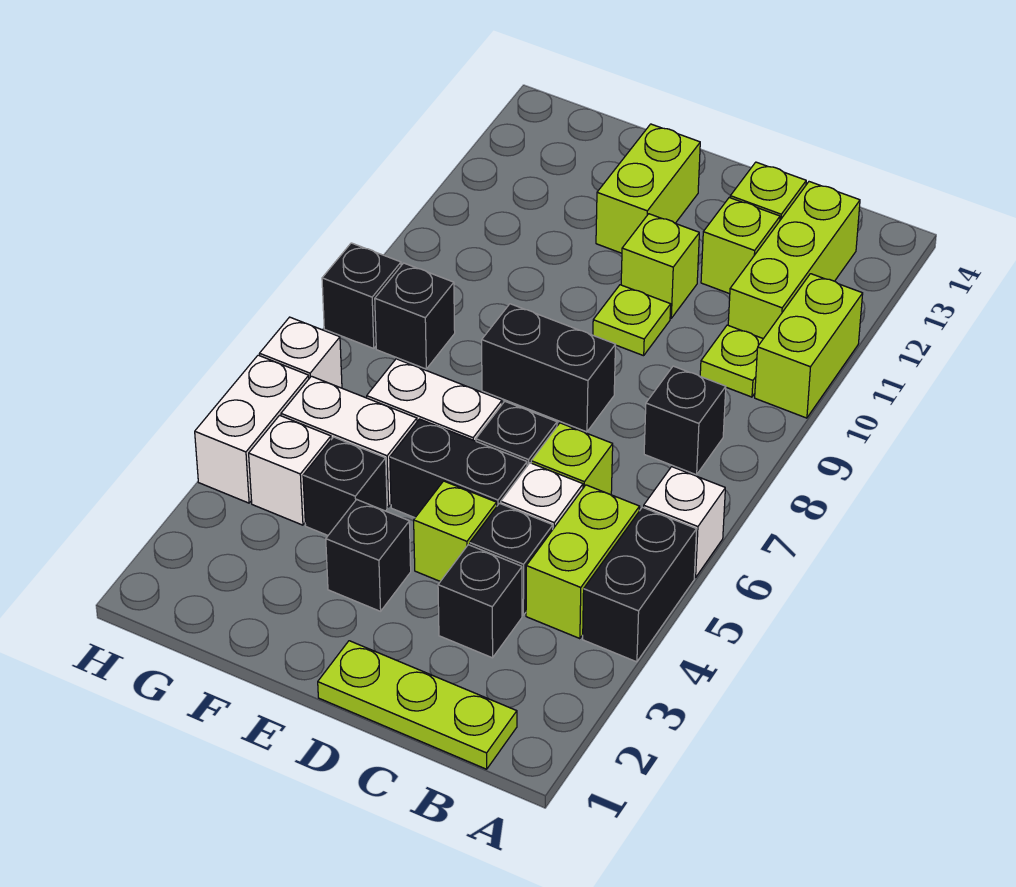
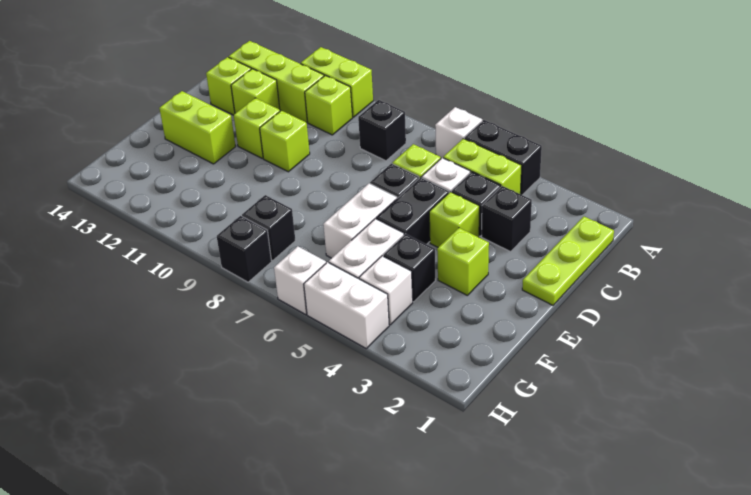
lime 1x1 plate [700,325,763,397] -> lime 1x1 brick [305,75,353,135]
black 1x2 brick [482,304,616,432] -> none
lime 1x1 plate [593,285,671,356] -> lime 1x1 brick [260,111,310,172]
black 1x1 brick [326,499,411,611] -> lime 1x1 brick [437,228,489,295]

